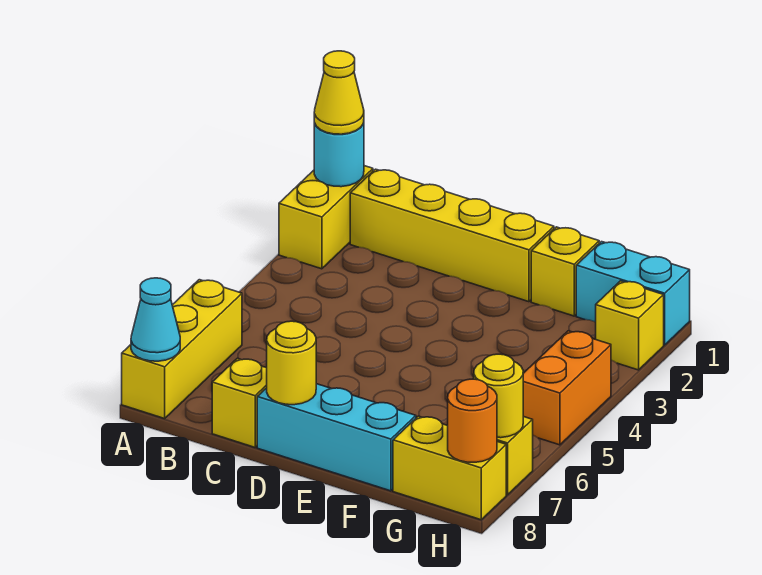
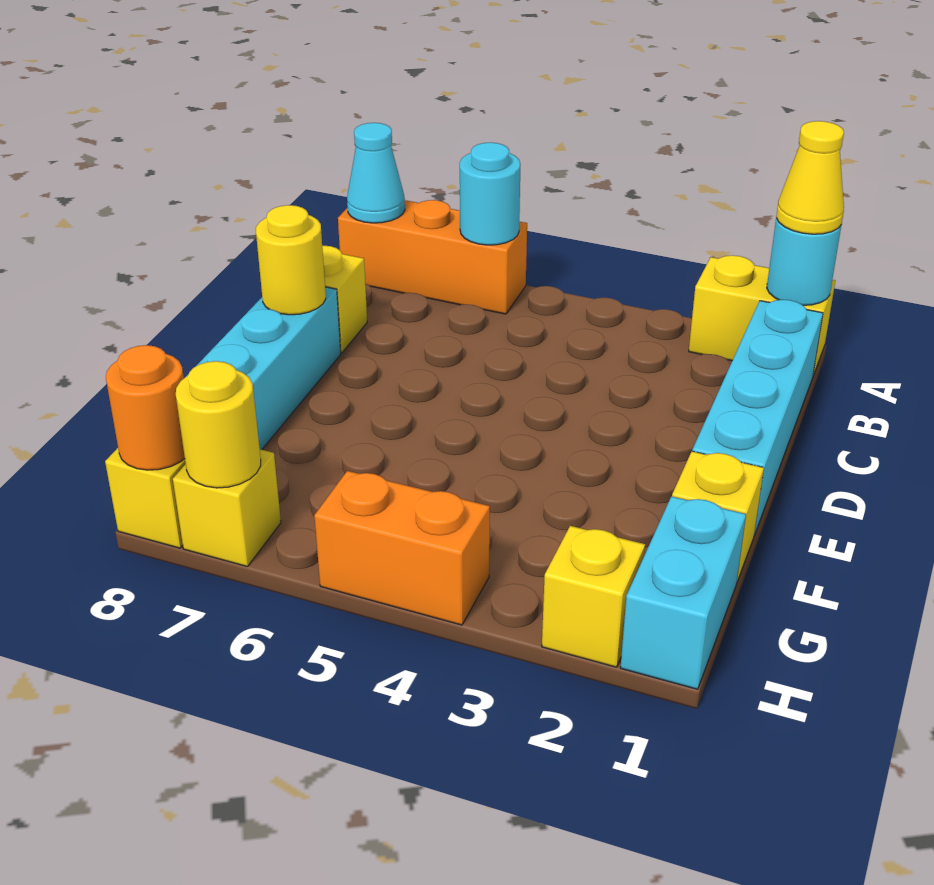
yellow 1x3 brick [122,280,242,419] -> orange 1x3 brick [338,200,527,314]
none -> cyan 1x1 round brick [460,142,521,245]
yellow 1x4 brick [350,169,554,302] -> cyan 1x4 brick [692,299,823,535]

